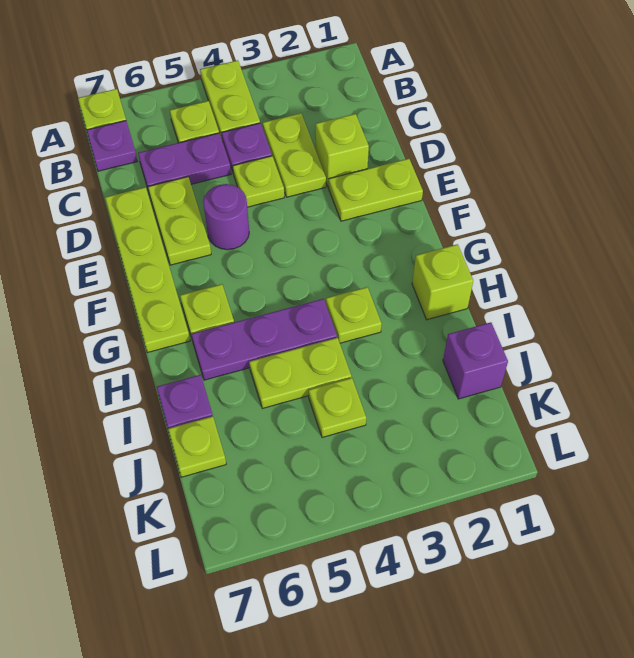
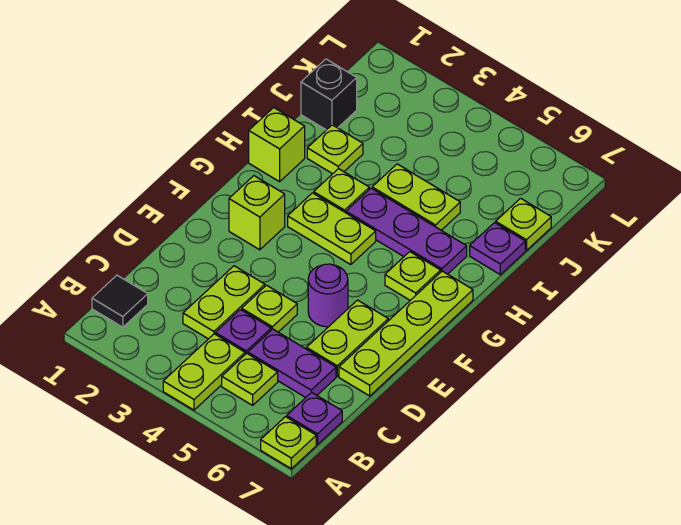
none -> black 1x1 tile [92,275,148,327]
lime 1x1 brick [316,114,369,187] -> lime 1x1 brick moved to [229,176,285,250]
lime 1x2 plate [329,159,423,221] -> lime 1x2 plate moved to [288,193,376,265]
purple 1x1 brick [443,322,508,399] -> black 1x1 brick [301,59,357,130]
lime 1x1 plate [309,378,366,437] -> lime 1x1 plate moved to [307,125,363,174]

